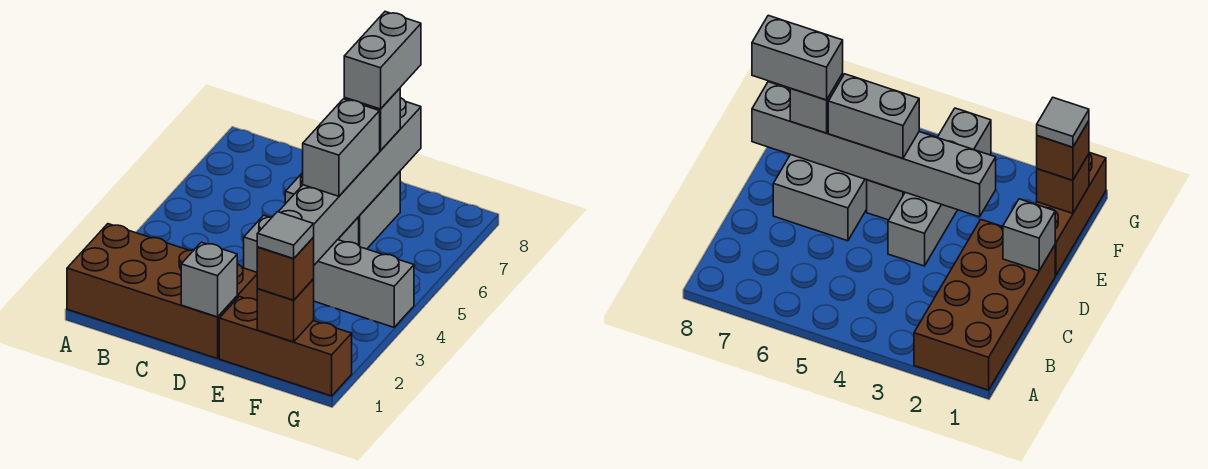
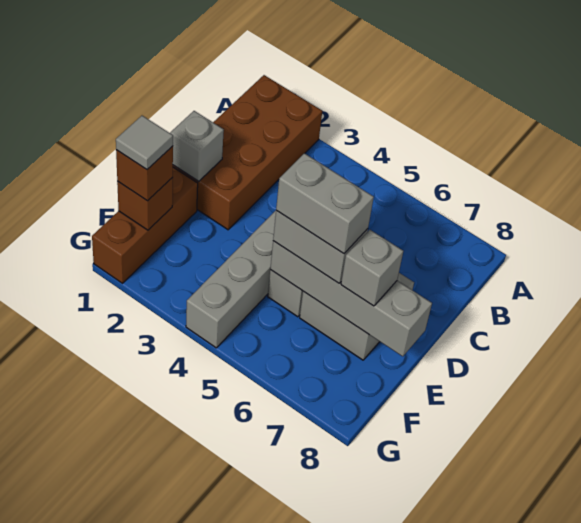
grey 1x6 brick [279,98,421,265] -> grey 1x4 brick [270,241,432,356]
grey 1x2 brick [344,12,421,109] -> grey 1x2 brick moved to [276,153,374,254]

